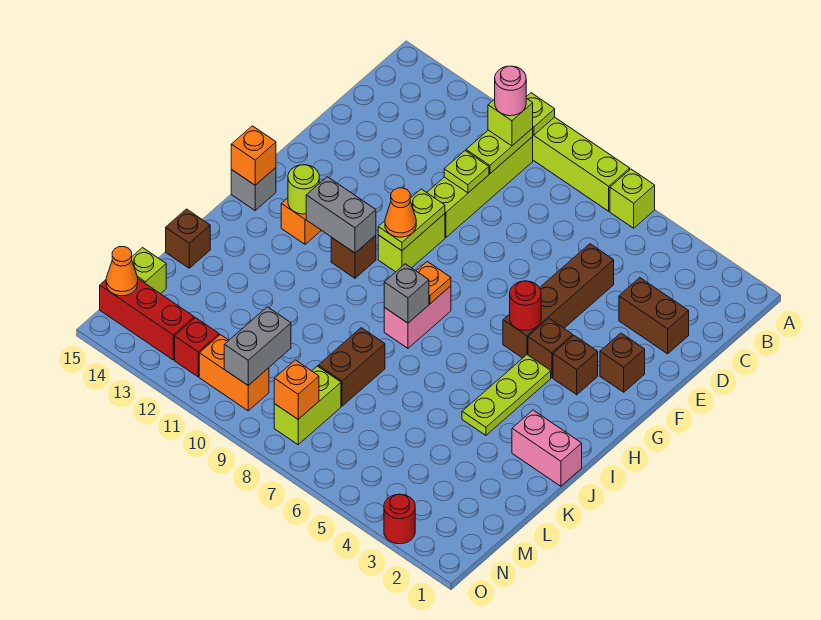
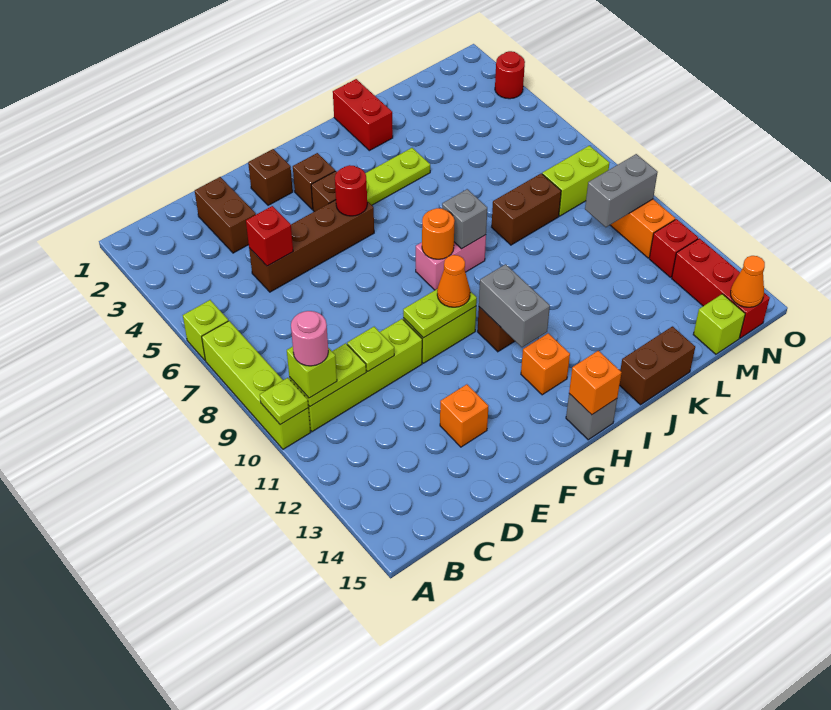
none -> red 1x1 brick [246,206,293,266]
orange 1x1 plate [417,262,451,304] -> orange 1x1 round brick [422,208,455,259]
lime 1x1 round brick [288,165,319,214] -> none
pink 1x2 brick [512,410,582,486] -> red 1x2 brick [333,79,393,151]
brown 1x1 brick [166,209,210,268] -> brown 1x2 brick [620,326,695,405]
orange 1x1 brick [274,360,319,419] -> orange 1x1 brick moved to [440,384,488,447]

